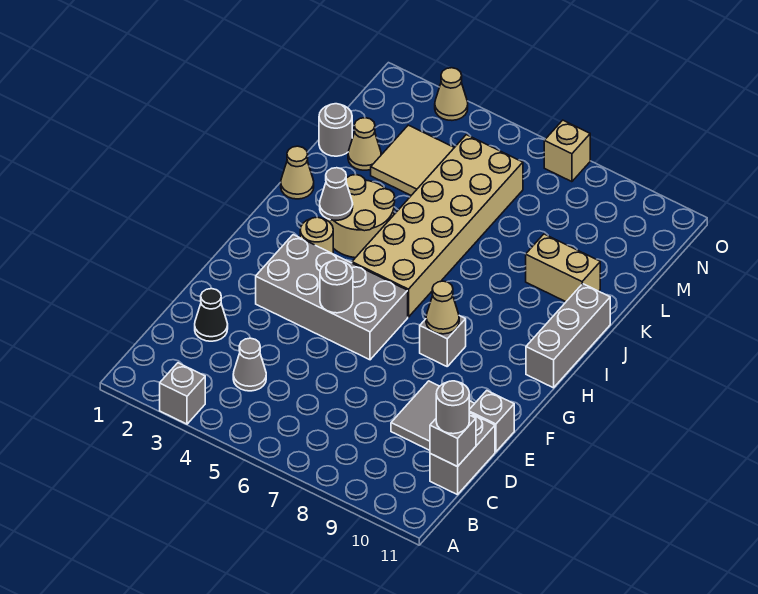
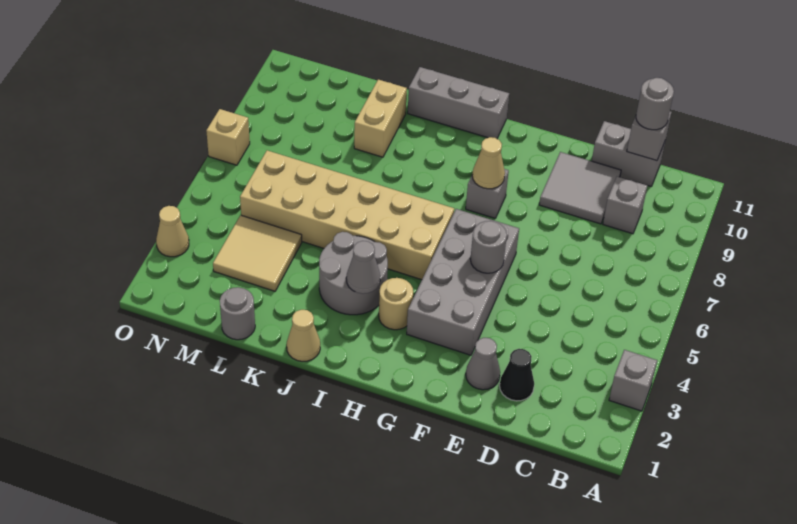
grey 1x1 cone [233,338,266,391] -> grey 1x1 cone moved to [466,338,500,390]
grey 1x1 brick [469,391,514,452] -> grey 1x1 brick moved to [603,176,647,234]
tan 2x2 round brick [326,175,395,258] -> grey 2x2 round brick [319,232,388,315]
tan 1x1 cone [348,118,381,170] -> none

